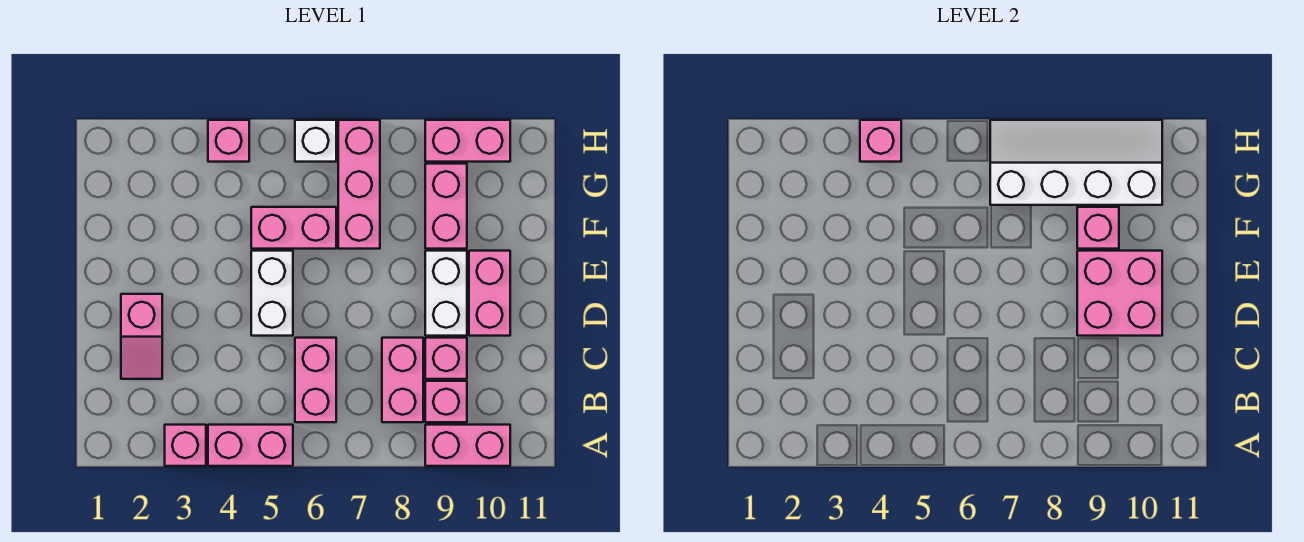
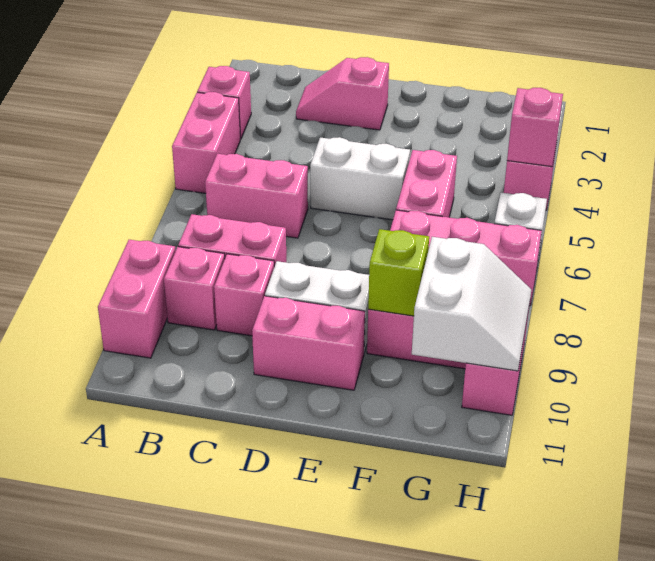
pink 2x2 brick [1077,251,1162,336] -> none
pink 1x1 brick [1077,207,1119,249] -> lime 1x1 brick [368,229,429,316]
white 2x4 slope [990,120,1162,205] -> white 2x2 slope [412,237,531,371]

